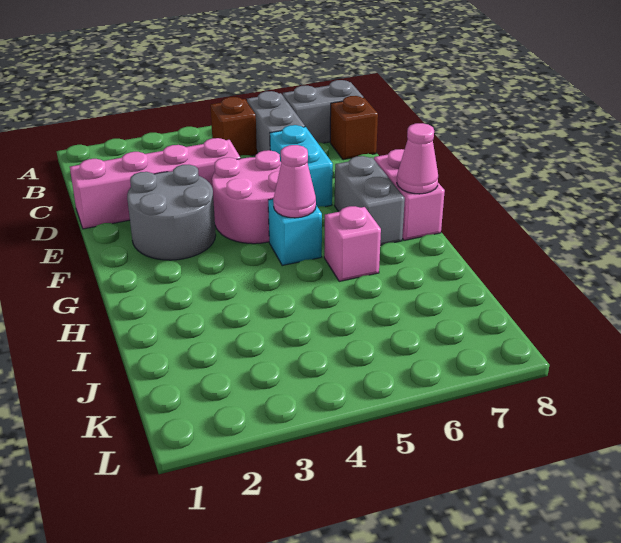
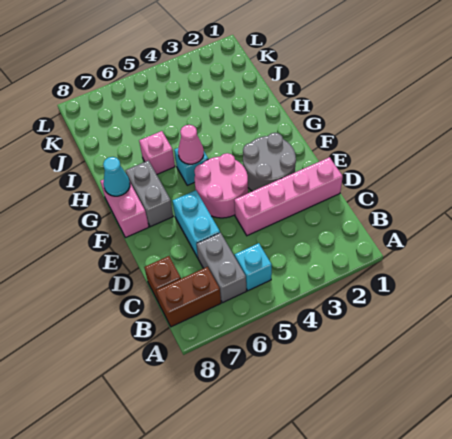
brown 1x1 brick [210,97,257,156] -> cyan 1x1 brick [235,243,272,291]
grey 1x2 brick [283,80,364,143] -> brown 1x2 brick [156,267,221,327]
pink 1x1 cone [397,123,438,194] -> cyan 1x1 cone [103,157,130,196]

